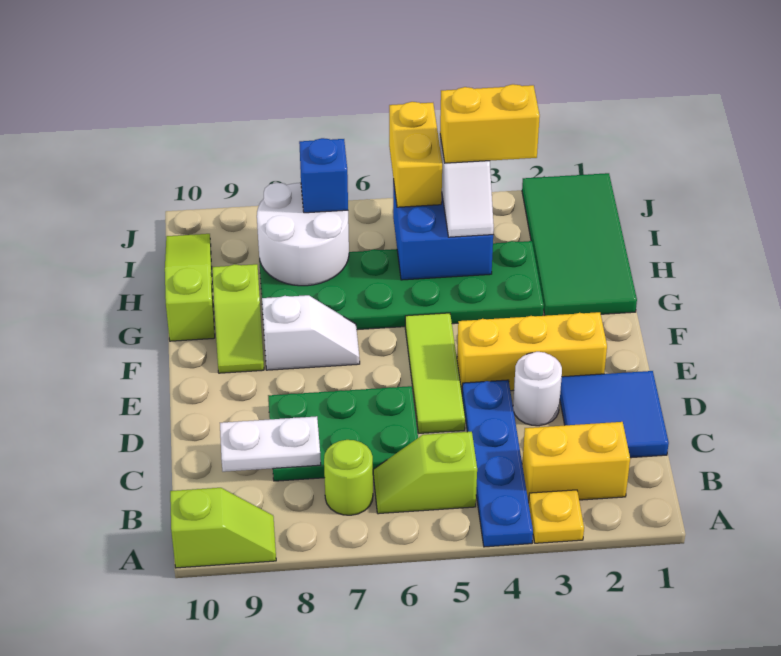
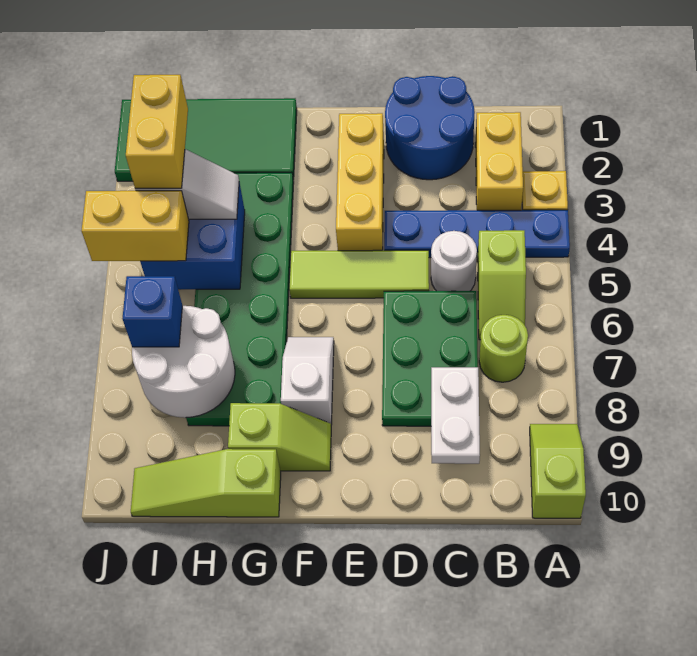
blue 2x2 tile [560,371,669,458] -> blue 2x2 round brick [385,76,475,180]
white 1x1 round brick [513,352,562,426] -> white 1x1 round brick moved to [431,231,477,291]

